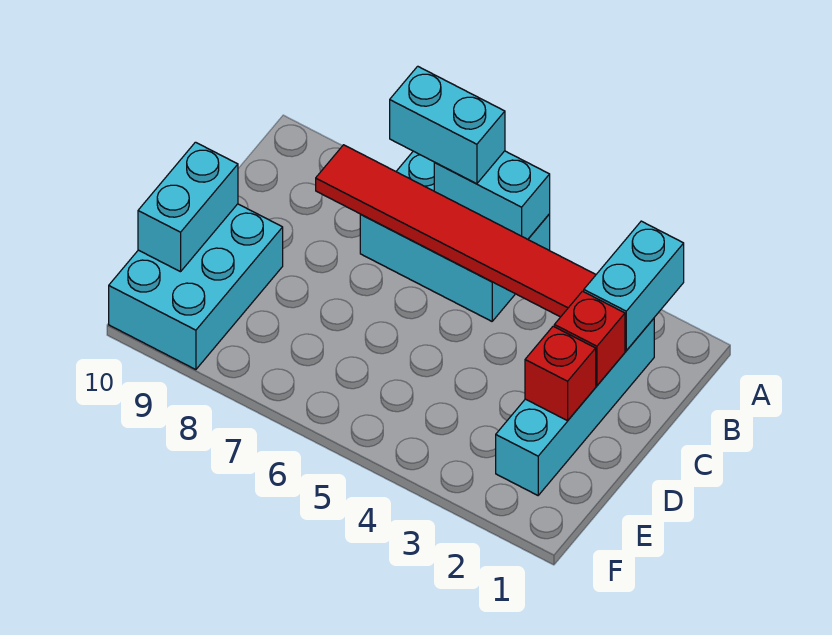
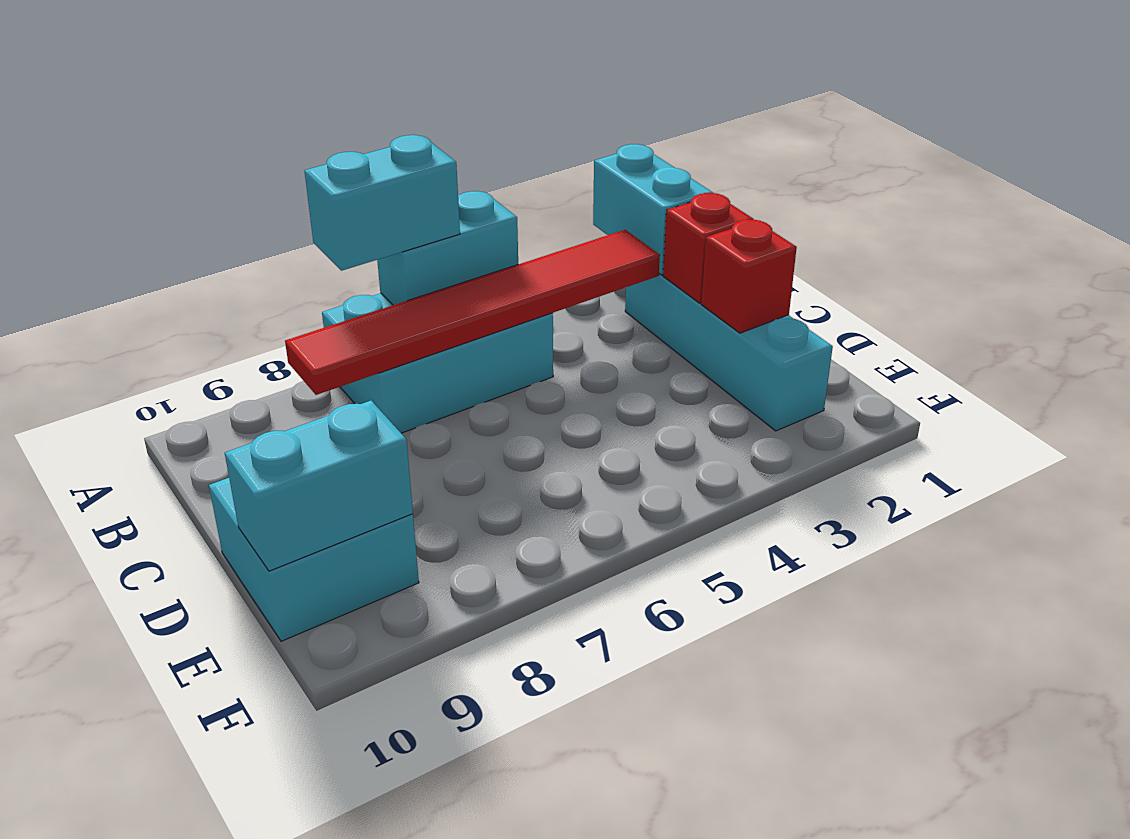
cyan 2x3 brick [109,204,283,370] -> cyan 2x2 brick [209,478,419,641]
cyan 1x2 brick [138,142,238,272] -> cyan 1x2 brick turned to [225,401,413,571]

